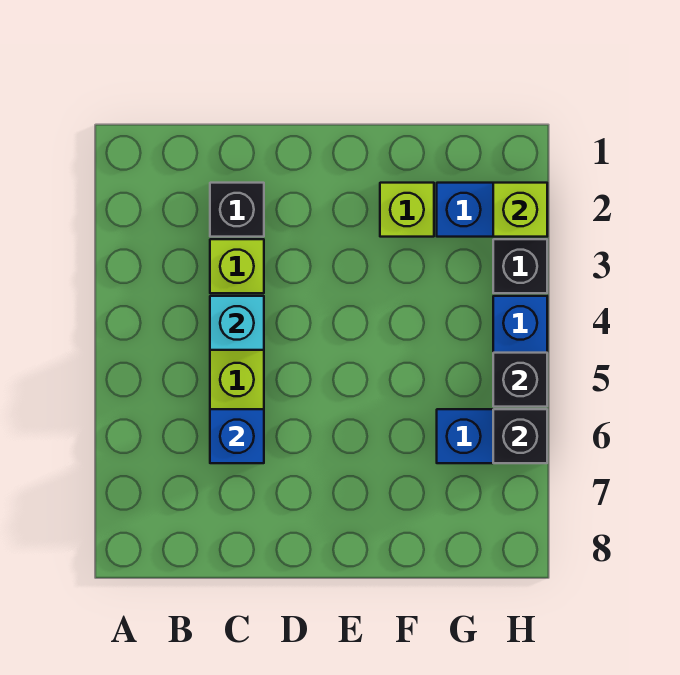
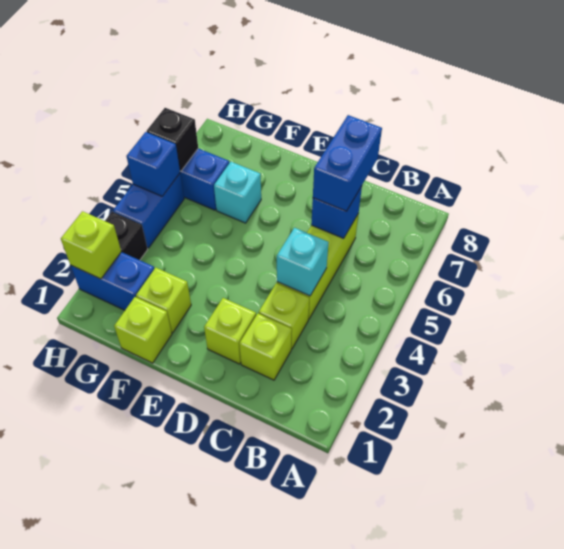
black 1x1 brick [210,183,264,237] -> lime 1x1 brick [239,313,292,380]
none -> blue 1x2 brick [313,115,382,211]
none -> lime 1x1 brick [204,298,256,364]
none -> lime 1x1 brick [114,297,172,363]
none -> cyan 1x1 brick [214,162,261,223]
black 1x1 brick [493,353,547,407] -> blue 1x1 brick [126,132,180,196]

